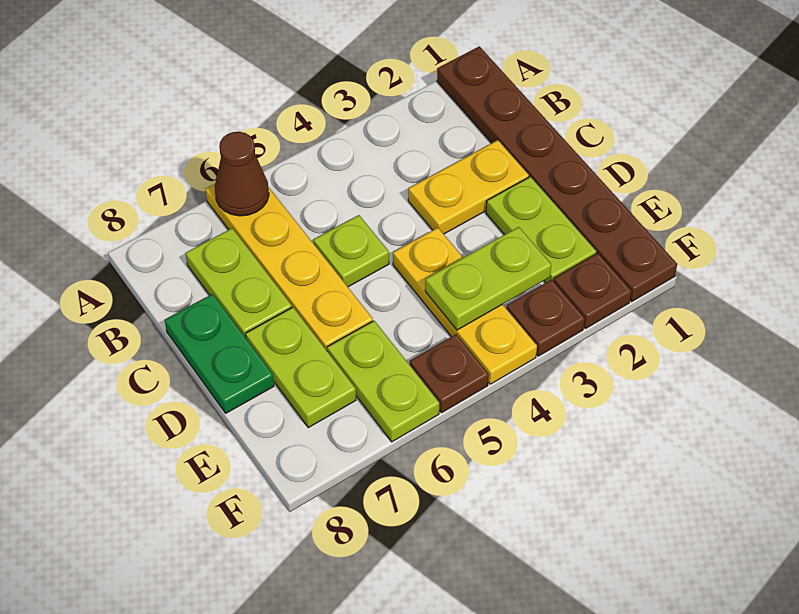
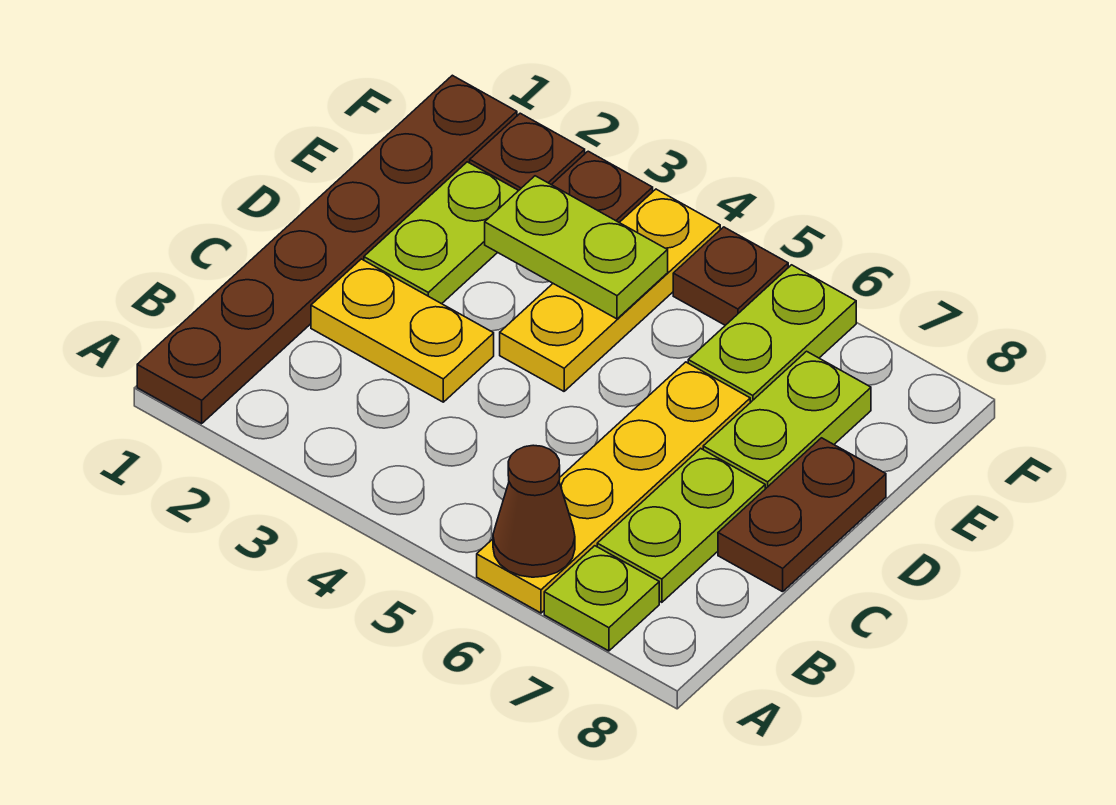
lime 1x1 plate [314,215,389,287] -> lime 1x1 plate moved to [544,546,659,651]
green 1x2 plate [165,294,274,413] -> brown 1x2 plate [718,438,886,592]

